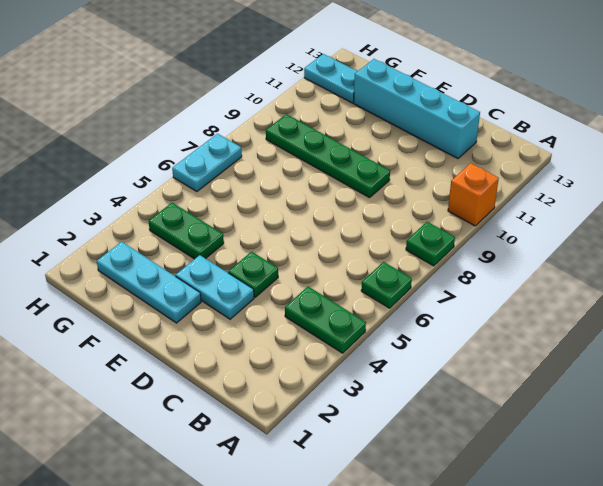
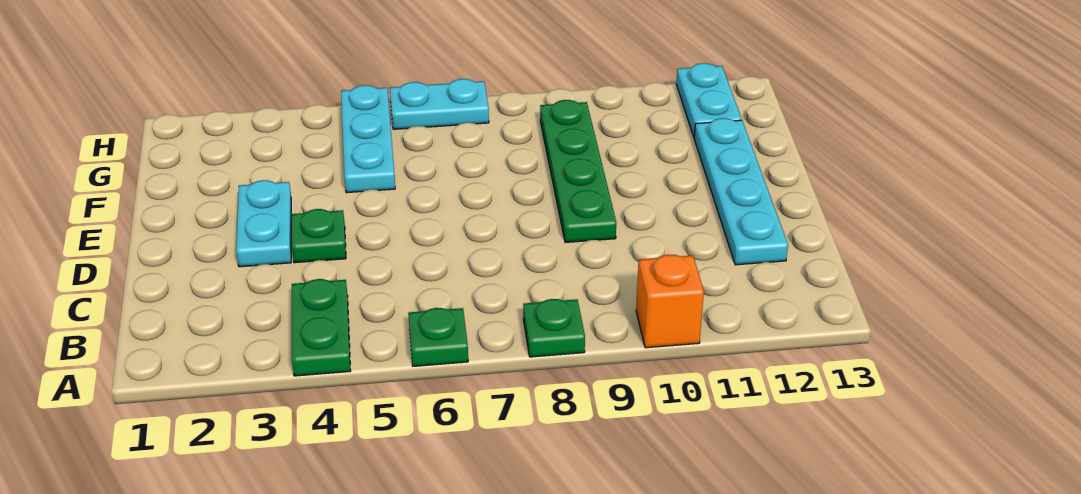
cyan 1x4 brick [354,59,480,158] -> cyan 1x4 plate [694,118,788,265]
cyan 1x3 plate [97,242,201,323] -> cyan 1x3 plate moved to [341,85,395,193]
green 1x2 plate [149,203,224,259] -> none

